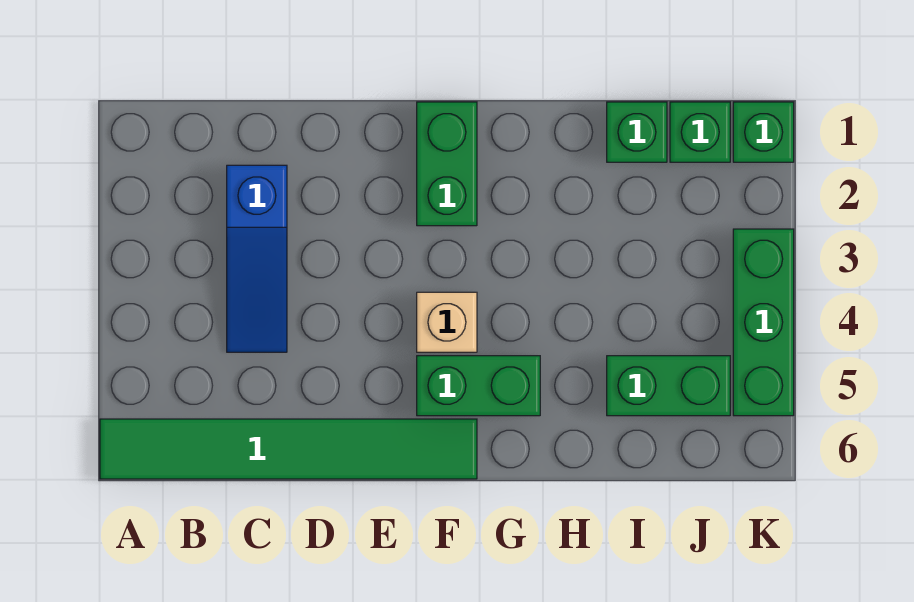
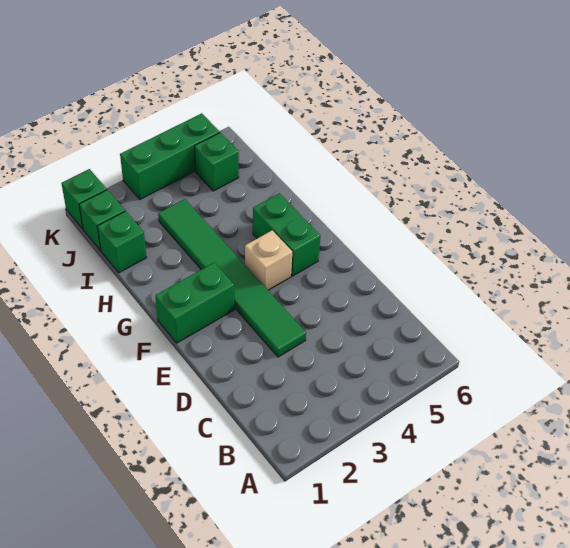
green 1x6 tile [100,419,477,479] -> green 1x6 tile moved to [158,199,306,357]
blue 1x3 slope [227,165,287,352] -> none
green 1x2 brick [607,356,730,416] -> green 1x1 brick [195,133,239,191]

